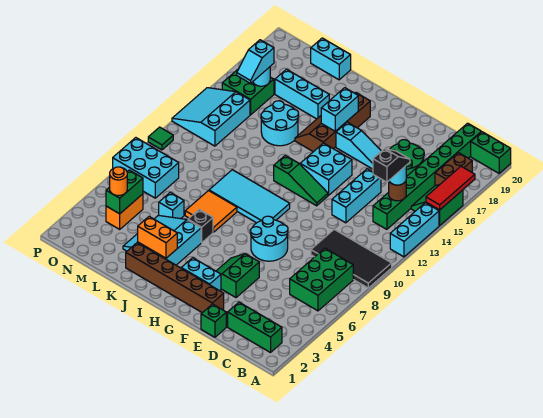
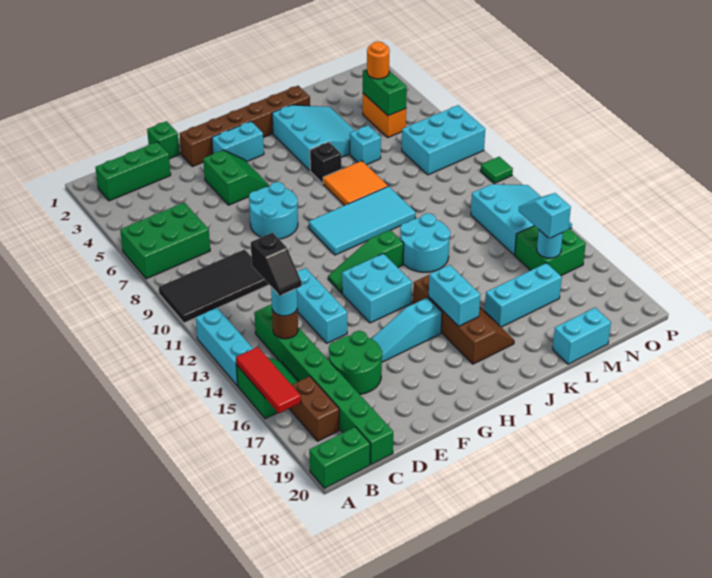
green 2x3 brick [290,248,353,311] -> green 2x3 brick turned to [120,203,210,279]
orange 1x2 brick [138,217,177,258] -> none
cyan 2x2 round brick [261,101,299,146] -> cyan 2x2 round brick moved to [400,213,450,272]

